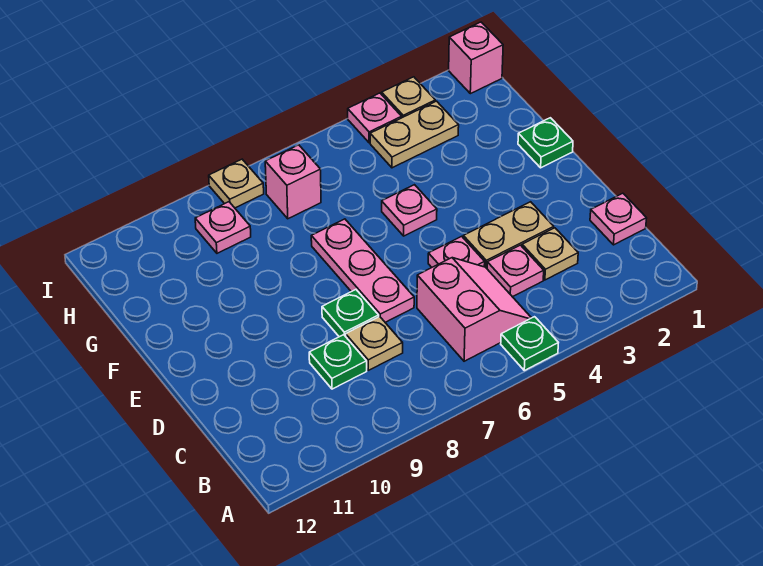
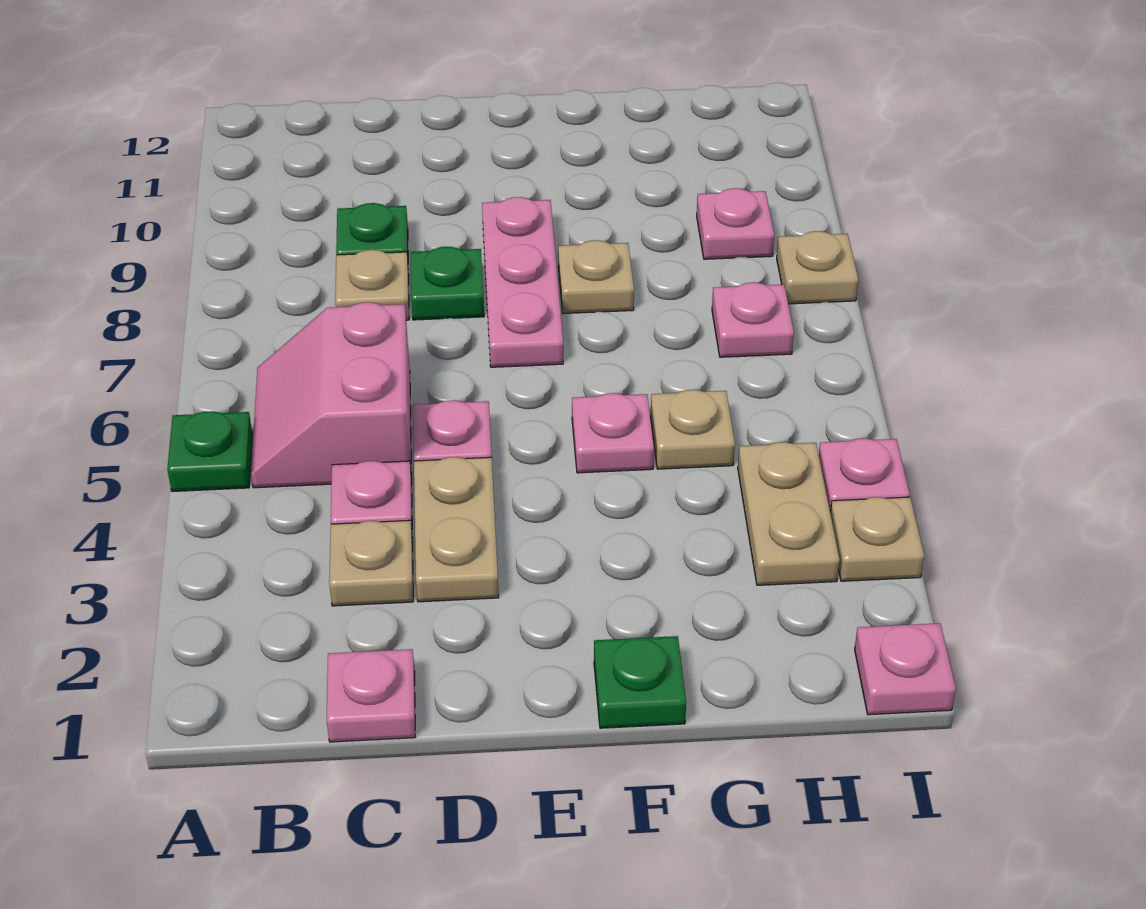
pink 2x2 slope [417,258,531,361] -> pink 2x2 slope turned to [251,302,412,488]
pink 1x3 plate [311,219,414,322] -> pink 1x3 plate turned to [482,197,563,367]
none -> tan 1x1 plate [558,240,634,314]
none -> tan 1x1 plate [651,390,735,469]
pink 1x1 brick [265,145,321,219] -> pink 1x1 plate [712,282,794,357]
pink 1x1 brick [449,22,503,94] -> pink 1x1 plate [855,623,956,715]

